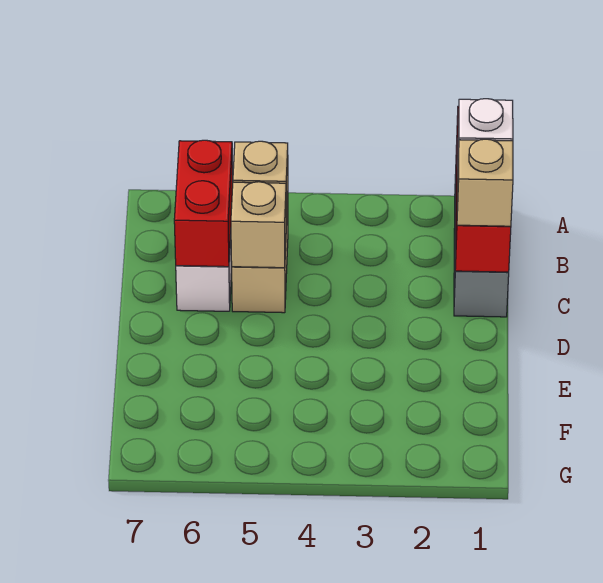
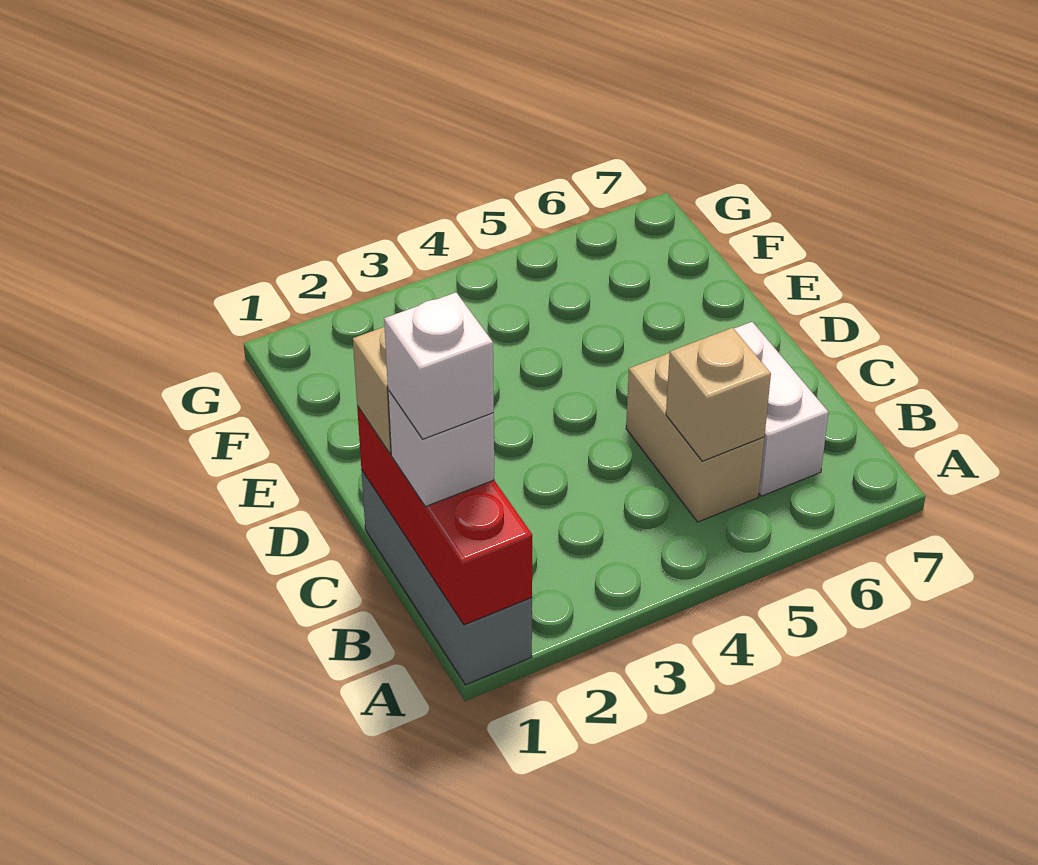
none -> white 1x1 brick [384,293,494,439]
red 1x2 brick [174,140,233,267] -> none
tan 1x1 brick [231,182,286,268] -> none

